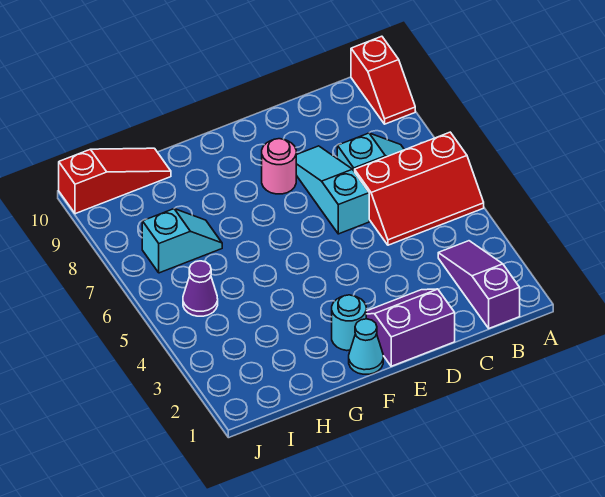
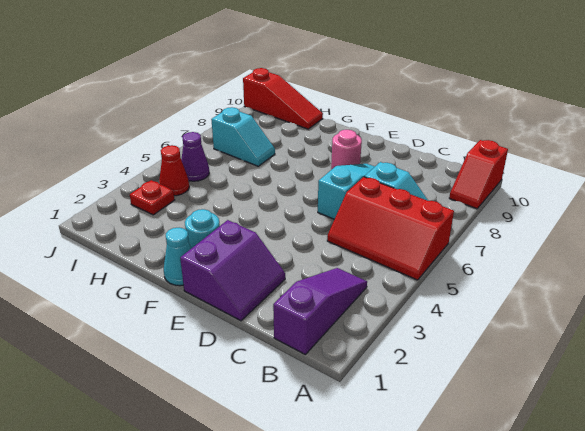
purple 2x2 slope [366,289,455,366] -> purple 2x2 slope turned to [180,220,285,321]
none -> red 1x1 plate [130,180,174,215]
none -> red 1x1 cone [159,145,189,196]

